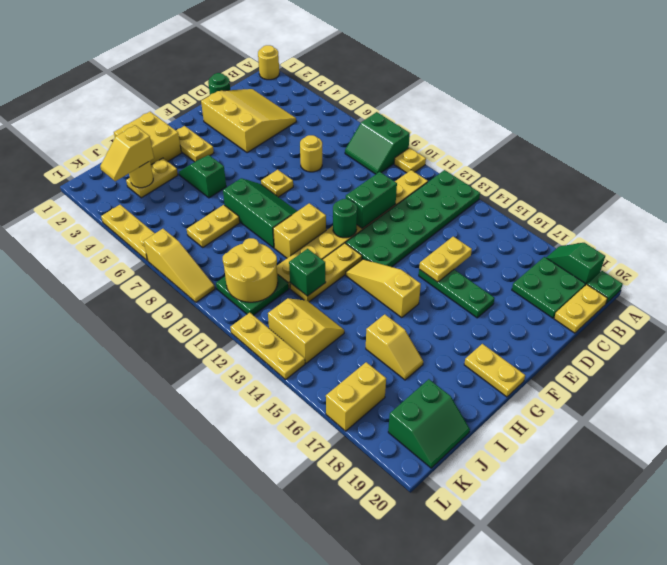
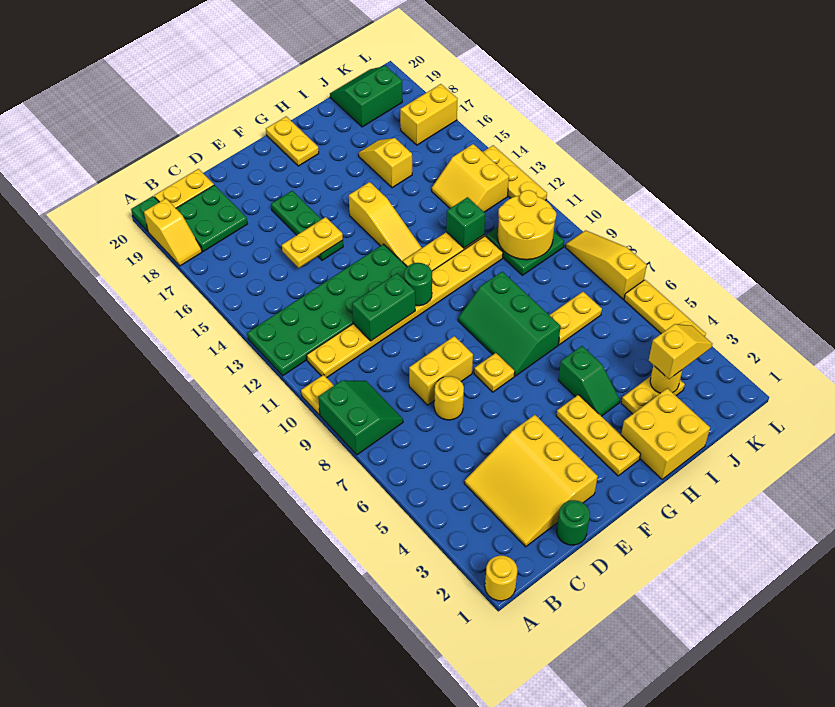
green 1x2 slope [546,243,605,286] -> yellow 1x2 slope [144,199,202,266]
yellow 1x2 plate [176,126,214,162] -> yellow 1x3 plate [556,395,641,476]
yellow 1x2 brick [273,203,326,258] -> yellow 1x2 brick moved to [409,336,473,405]

